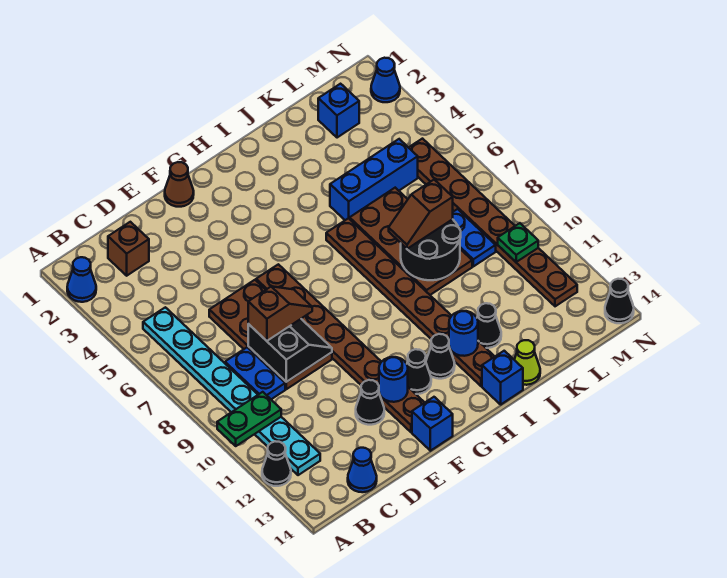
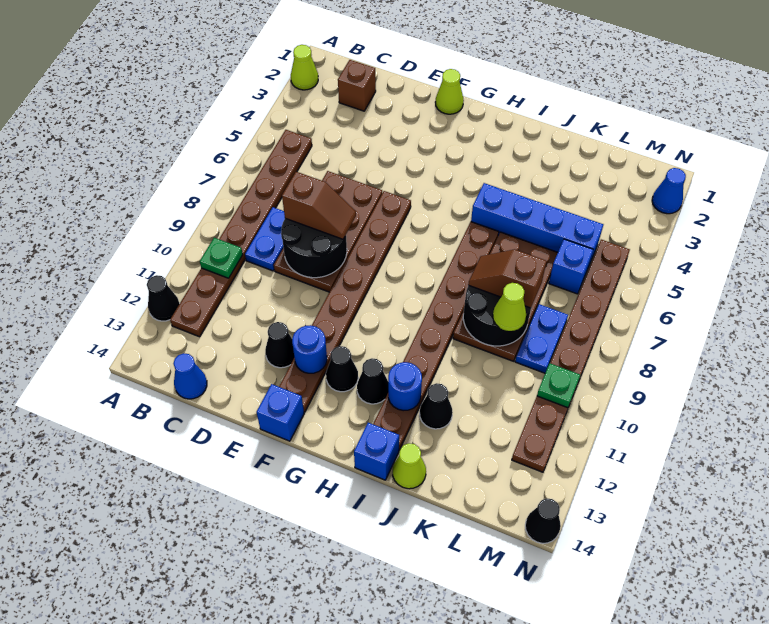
blue 1x1 cone [67,257,96,302] -> lime 1x1 cone [291,45,318,90]
green 1x2 plate [217,392,281,446] -> green 1x1 plate [200,238,243,278]
cyan 1x8 plate [143,307,320,475] -> brown 1x8 plate [170,130,312,337]
black 2x2 slope [248,319,332,382] -> black 2x2 round brick [281,218,347,278]
brown 1x1 cone [165,162,194,207] -> lime 1x1 cone [435,69,464,114]
blue 1x3 brick [330,139,418,220] -> blue 1x4 brick [471,183,603,265]
none -> lime 1x1 cone [493,283,526,331]
blue 1x1 brick [318,84,359,138] -> blue 1x1 brick moved to [549,239,593,294]

